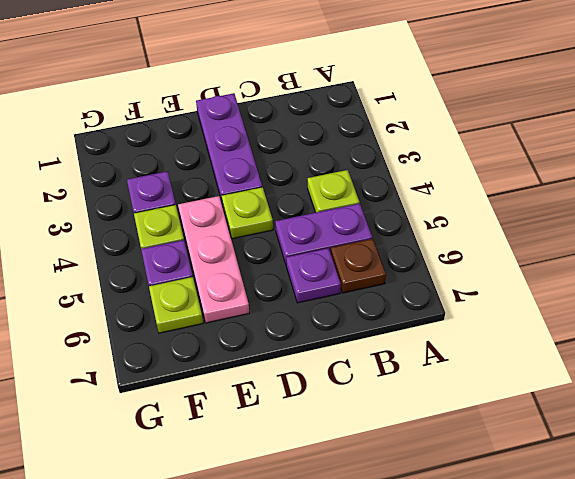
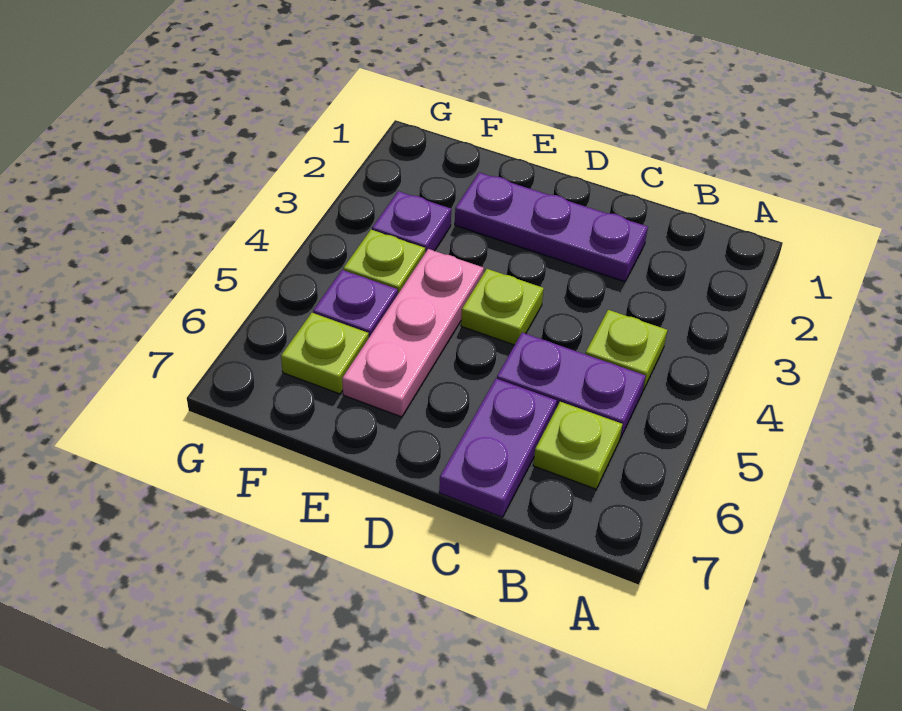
brown 1x1 plate [331,239,386,293] -> lime 1x1 plate [533,402,623,489]
purple 1x1 plate [286,248,341,303] -> purple 1x2 plate [439,379,557,517]
purple 1x3 plate [196,93,262,201] -> purple 1x3 plate turned to [455,173,648,282]

